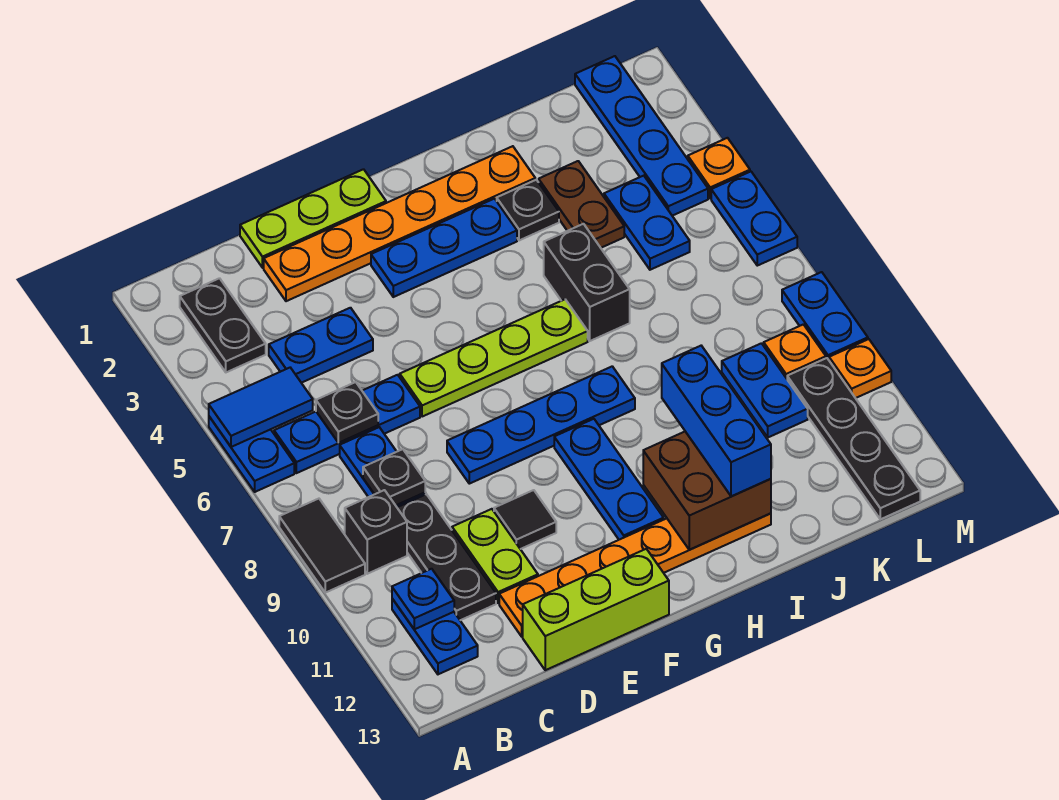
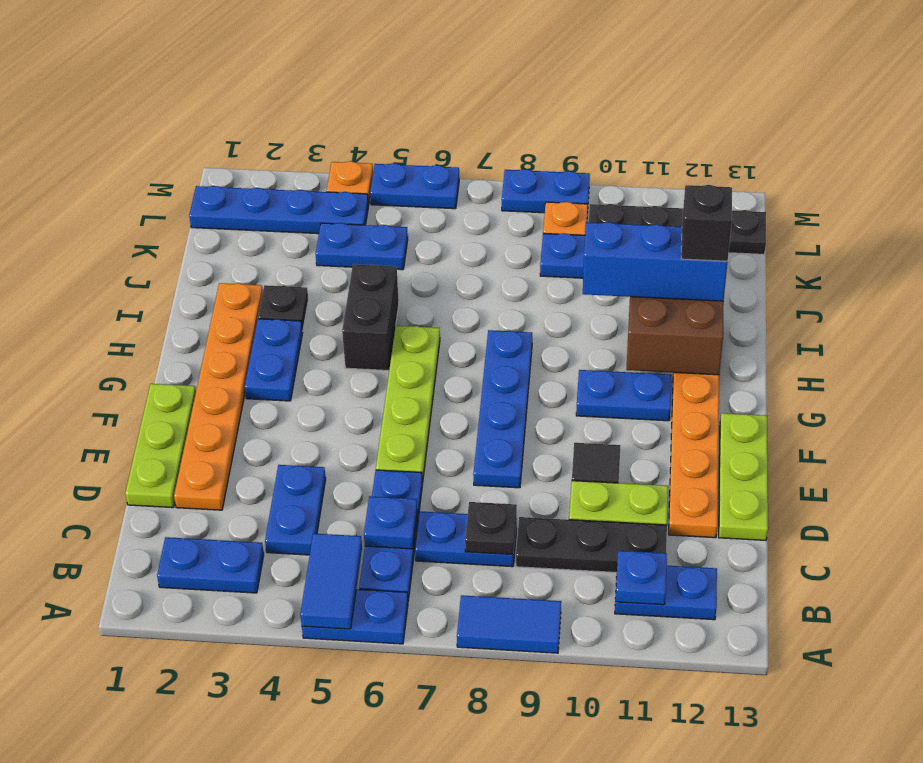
black 1x2 tile [279,499,365,593] -> blue 1x2 tile [457,595,561,653]
black 1x2 plate [180,278,266,372] -> blue 1x2 plate [157,537,264,593]
black 1x1 brick [345,490,407,574] -> black 1x1 brick moved to [681,185,732,261]
black 1x1 plate [316,382,378,443] -> blue 1x1 plate [364,496,417,549]
lime 1x3 brick [523,549,669,670] -> lime 1x3 plate [719,413,768,540]
blue 1x3 plate [371,199,517,297] -> blue 1x2 plate [245,319,303,401]
blue 1x3 plate [554,419,664,540] -> blue 1x2 plate [576,370,672,421]
black 1x2 brick [544,224,630,341] -> black 1x2 brick turned to [342,264,399,370]
brown 1x2 plate [539,161,624,248] -> none
orange 1x1 plate [829,339,891,398] -> none

